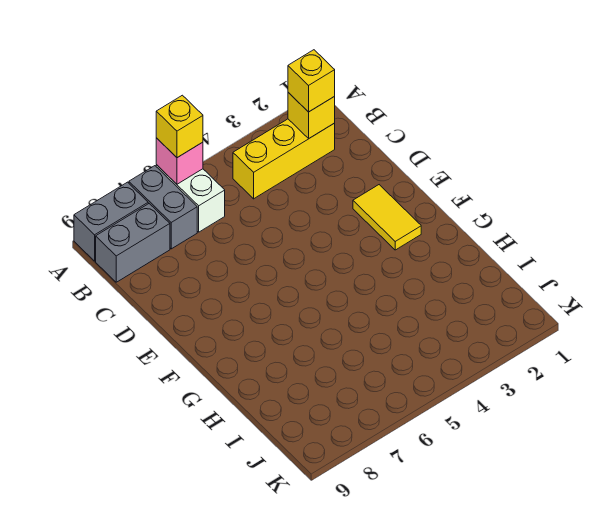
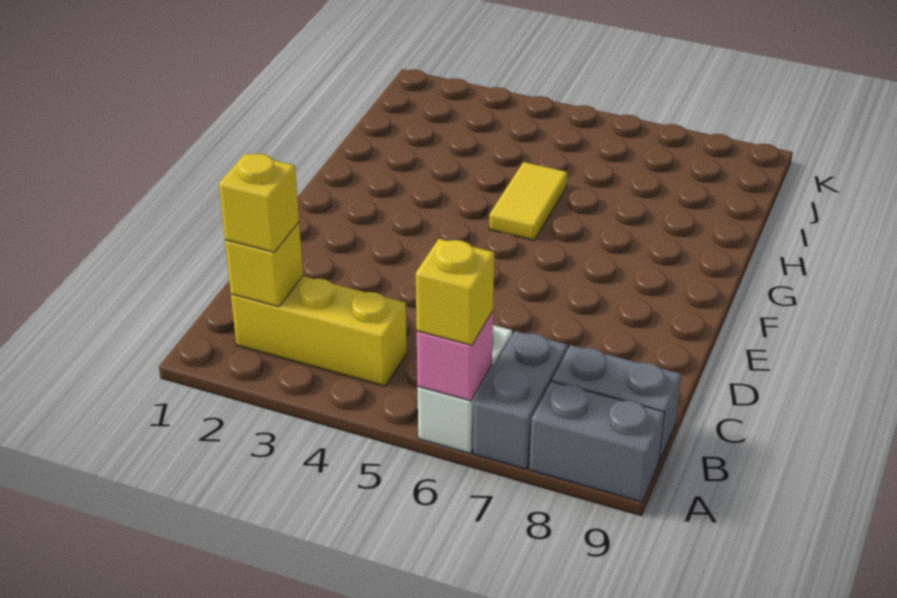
yellow 1x2 tile [353,185,421,250] -> yellow 1x2 tile moved to [489,162,567,240]

